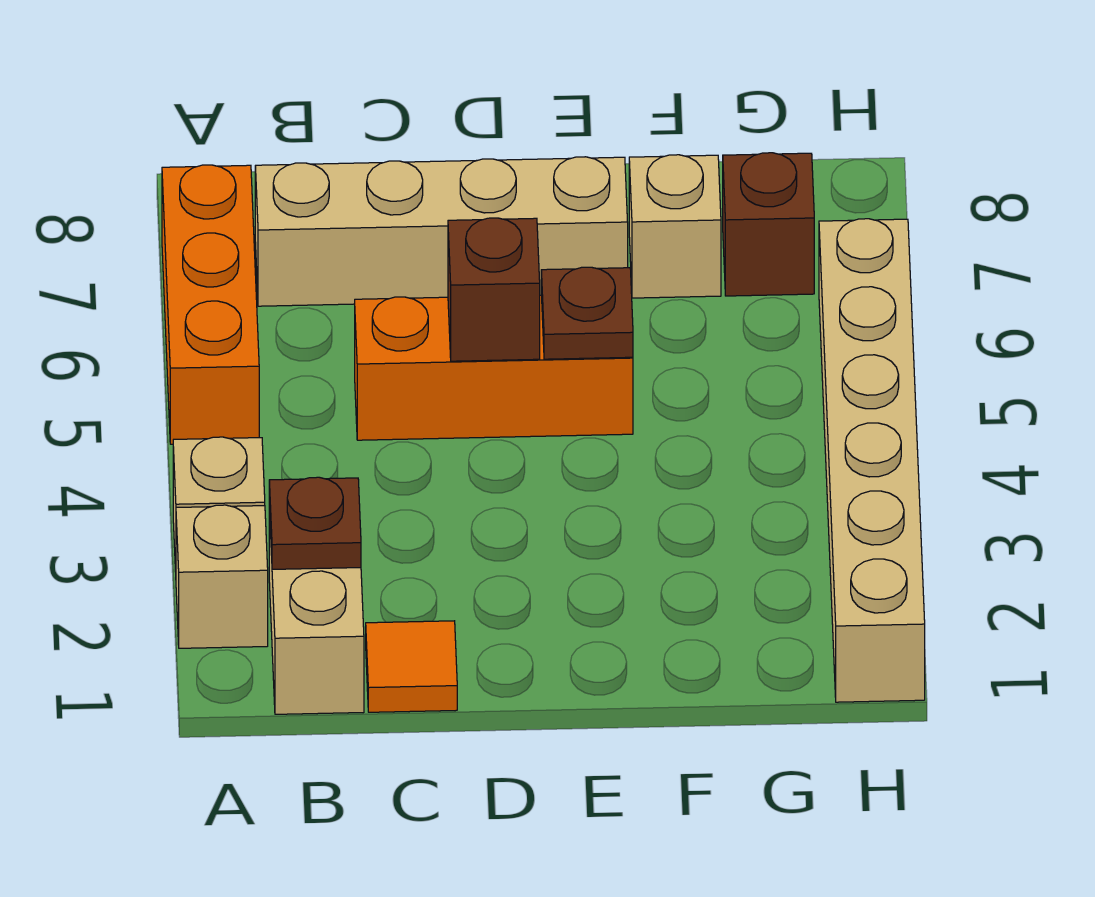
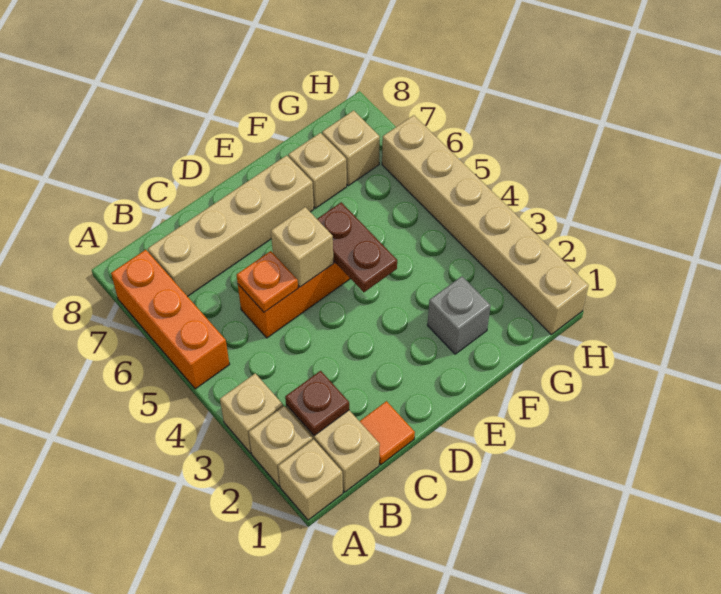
none -> tan 1x1 brick [278,439,343,520]
none -> orange 1x1 plate [237,251,298,312]
brown 1x1 brick [448,218,540,361] -> tan 1x1 brick [271,207,334,287]
brown 1x1 plate [541,267,633,359] -> brown 1x2 plate [317,202,397,292]
none -> grey 1x1 brick [427,276,491,354]
brown 1x1 brick [723,153,814,296] -> tan 1x1 brick [322,110,380,186]

